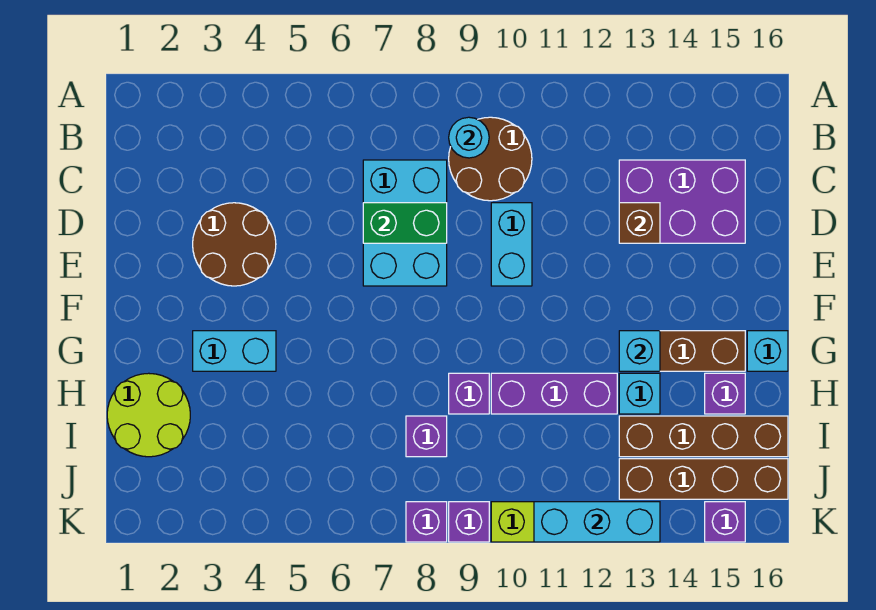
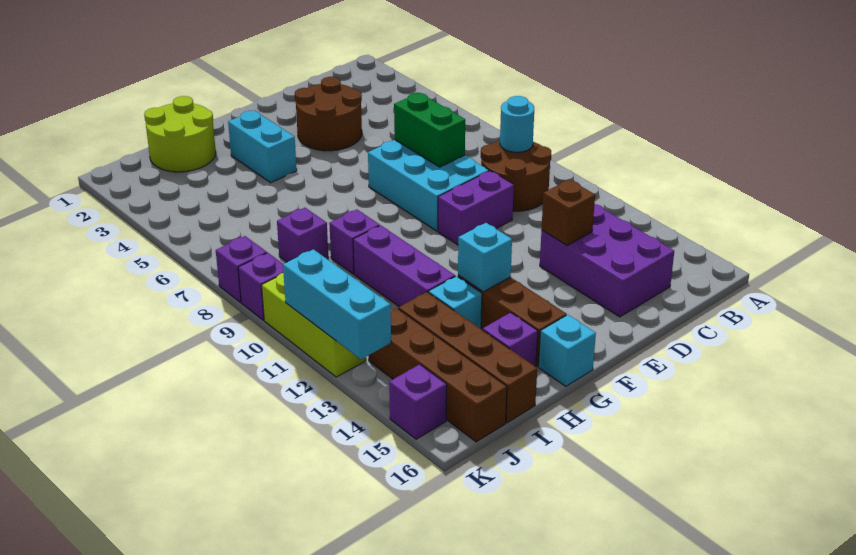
cyan 2x3 brick [363,160,447,286] -> cyan 2x3 brick turned to [368,140,489,231]
cyan 1x2 brick [491,203,532,286] -> purple 1x2 brick [438,171,514,245]

